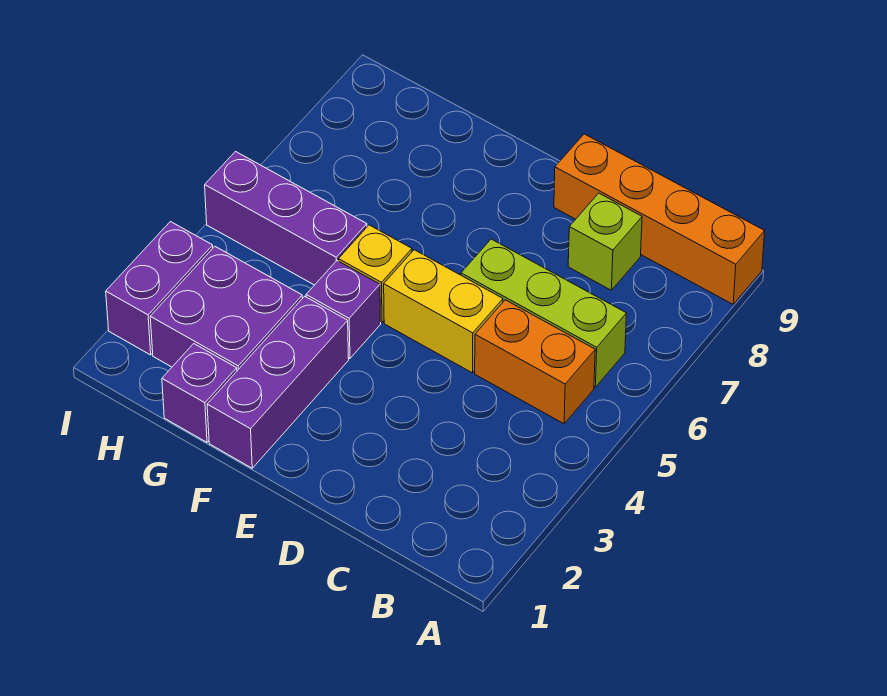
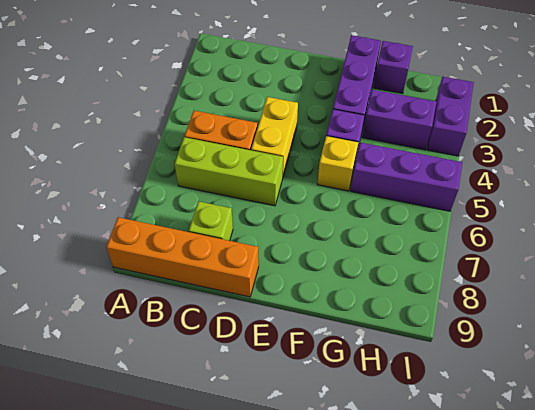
yellow 1x2 brick [384,250,503,373] -> yellow 1x2 brick turned to [251,97,298,176]
purple 2x2 brick [150,247,303,371] -> purple 1x2 brick [363,90,436,150]

